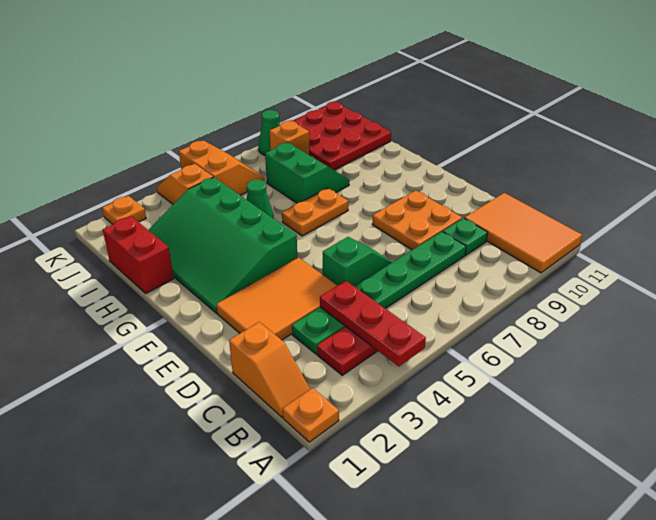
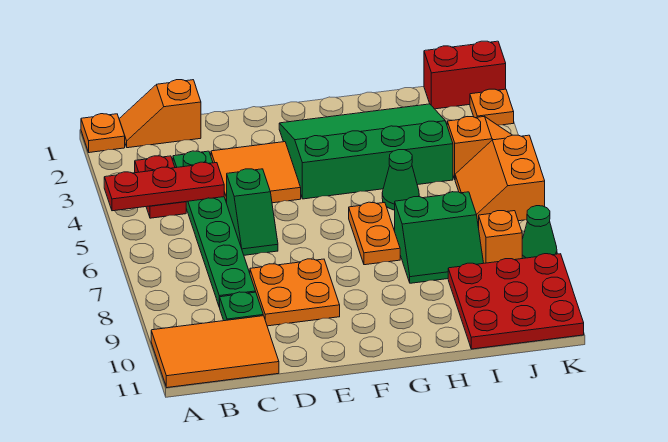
orange 2x3 tile [216,257,338,340] -> orange 2x2 tile [211,142,301,203]
red 1x2 brick [103,216,174,293] -> red 1x2 brick moved to [424,41,506,109]
orange 2x2 slope [179,140,265,195] -> orange 2x2 slope turned to [455,135,545,226]

